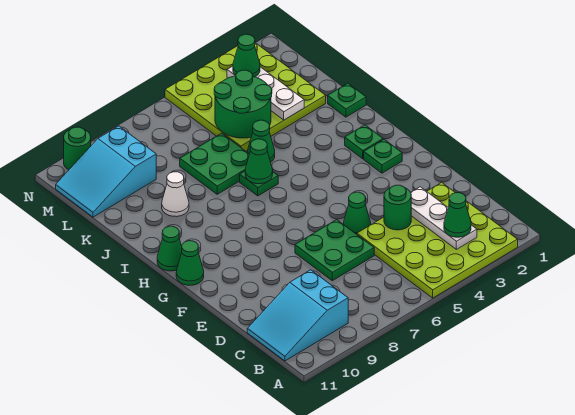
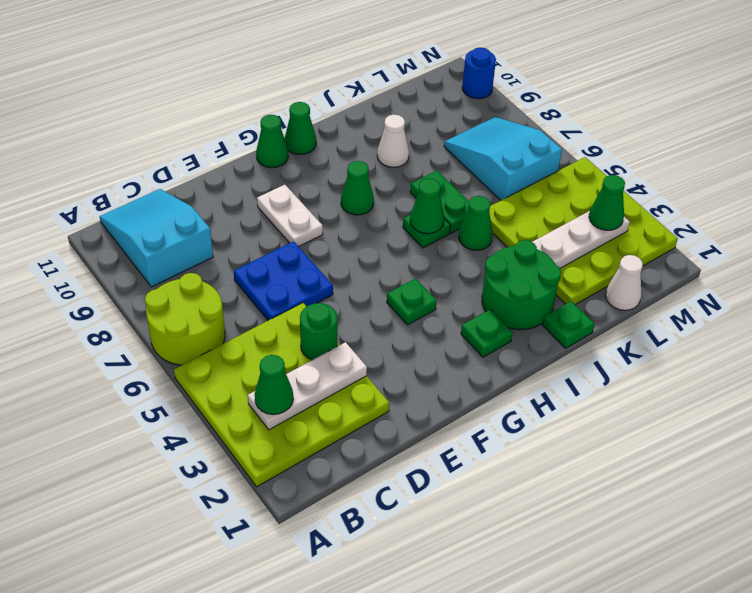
none -> lime 2x2 round brick [145,273,225,365]
green 2x2 plate [295,220,374,281] -> blue 2x2 plate [234,241,333,320]
green 1x1 cone [343,192,371,234] -> green 1x1 cone moved to [341,161,374,215]
none -> white 1x2 plate [257,185,323,246]
green 1x1 plate [364,139,402,173] -> green 1x1 plate moved to [387,279,437,325]
green 2x2 plate [180,133,249,194] -> green 1x2 plate [410,171,469,233]
green 2x2 round brick [214,70,272,138] -> green 2x2 round brick moved to [482,240,561,330]
none -> white 1x1 cone [605,255,643,310]
cyan 2x3 slope [56,126,156,217] -> cyan 2x3 slope moved to [444,117,562,200]
green 1x1 round brick [64,127,91,170] -> blue 1x1 round brick [462,47,496,99]

